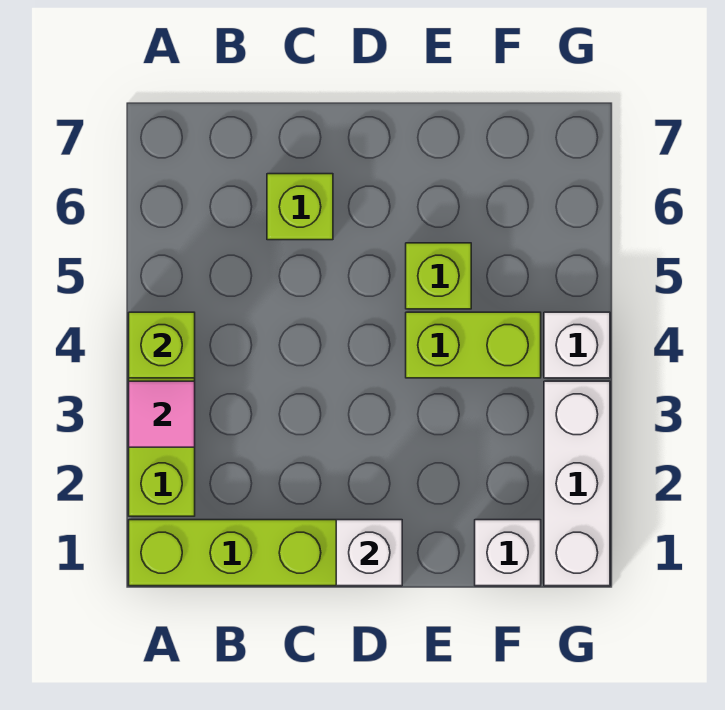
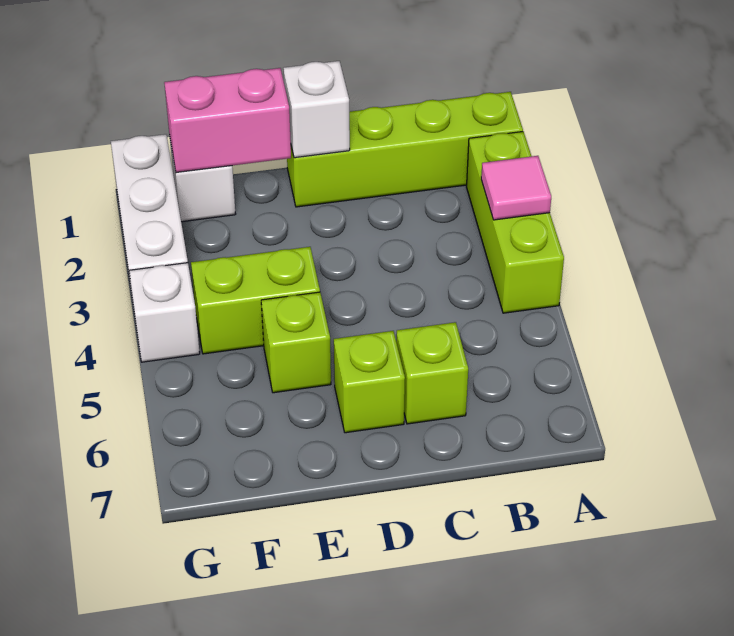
lime 1x1 brick [129,312,195,378] -> lime 1x1 brick moved to [334,331,405,433]
none -> pink 1x2 brick [164,68,291,173]

